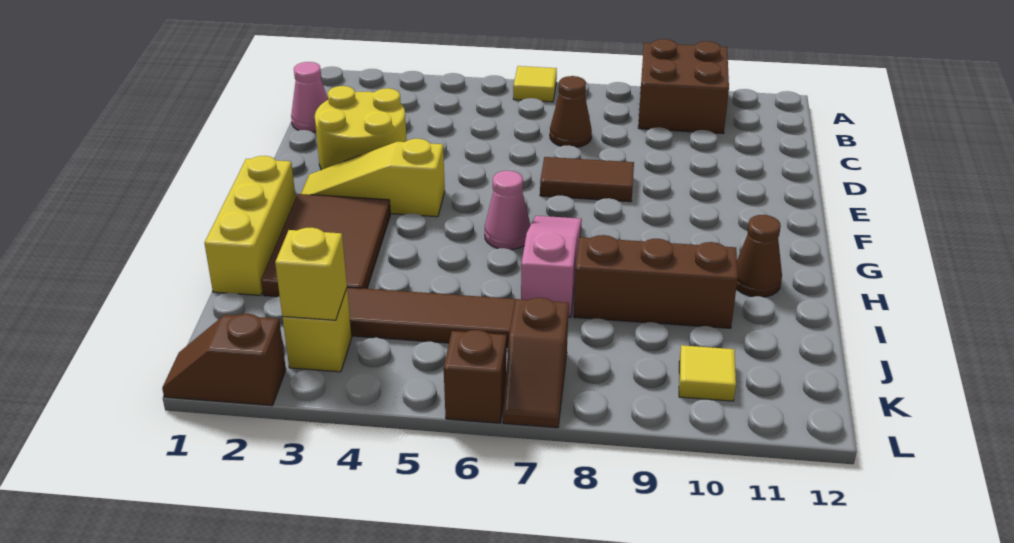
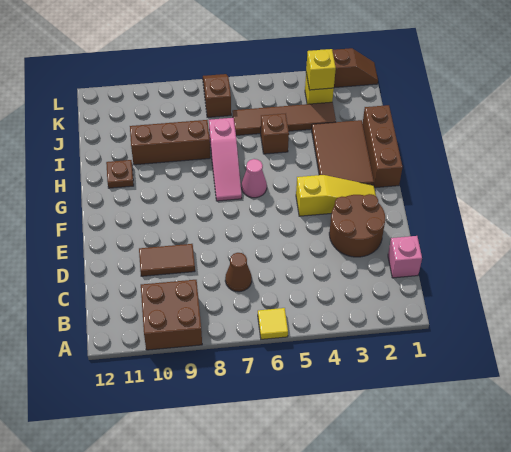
pink 1x1 cone [291,62,328,132] -> pink 1x1 brick [388,236,422,278]
yellow 2x2 round brick [315,86,407,170] -> brown 2x2 round brick [329,194,385,257]
brown 1x2 tile [540,157,634,202] -> brown 1x2 tile moved to [139,244,195,276]
yellow 1x3 brick [205,156,296,296] -> brown 1x3 brick [363,105,403,188]
brown 1x1 cone [736,215,782,297] -> brown 1x1 plate [106,160,134,188]
yellow 1x1 tile [679,345,736,401] -> none
brown 1x1 brick [444,330,506,423] -> brown 1x1 brick moved to [261,114,289,154]

